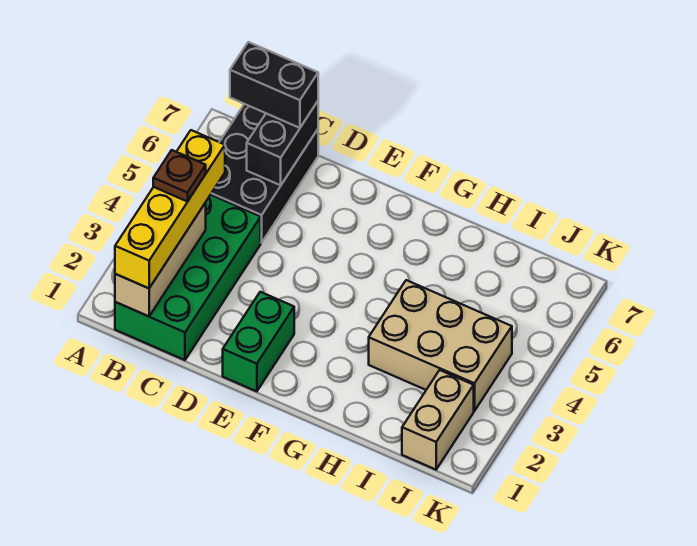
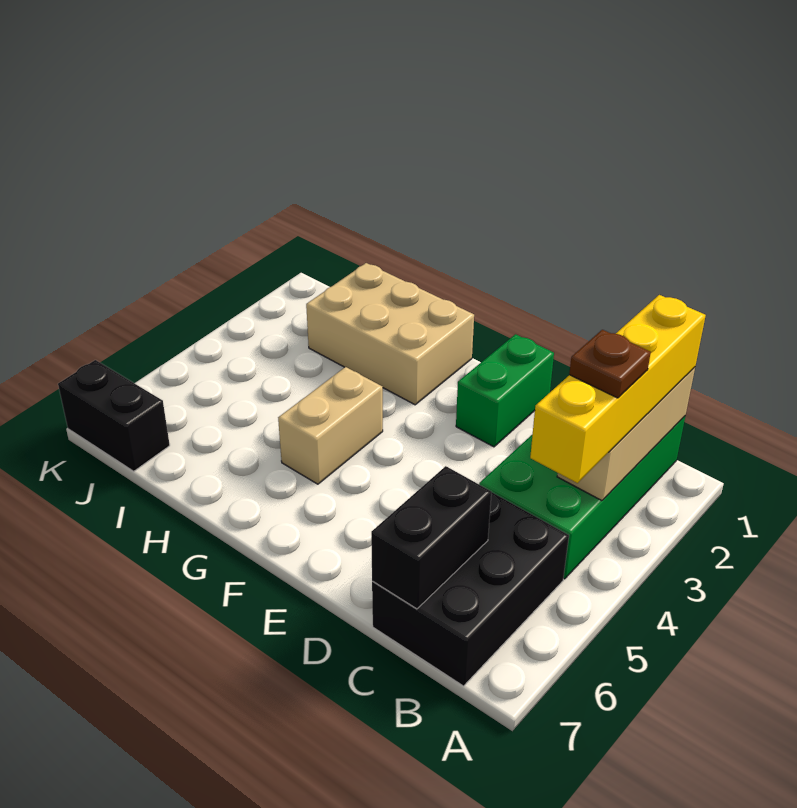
black 1x2 brick [230,42,318,128] -> black 1x2 brick moved to [58,360,170,471]
tan 2x3 brick [369,280,512,411] -> tan 2x3 brick moved to [306,263,474,405]
tan 1x2 brick [402,370,474,470] -> tan 1x2 brick moved to [278,367,383,484]

